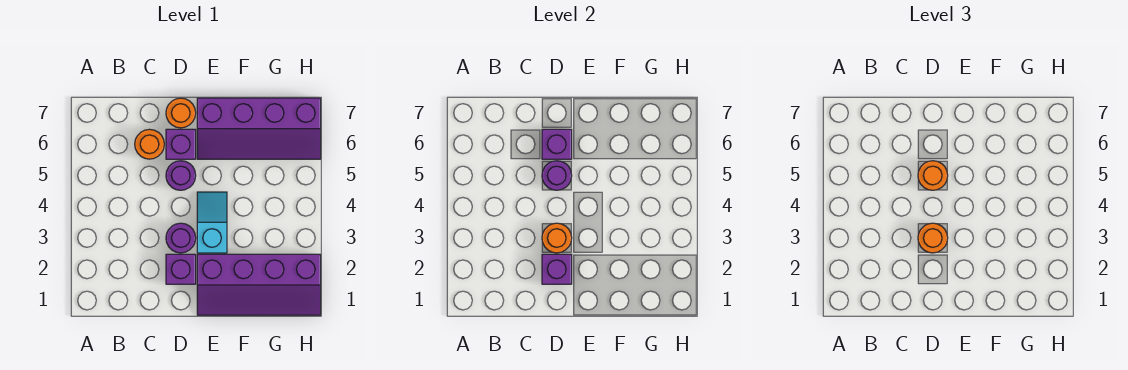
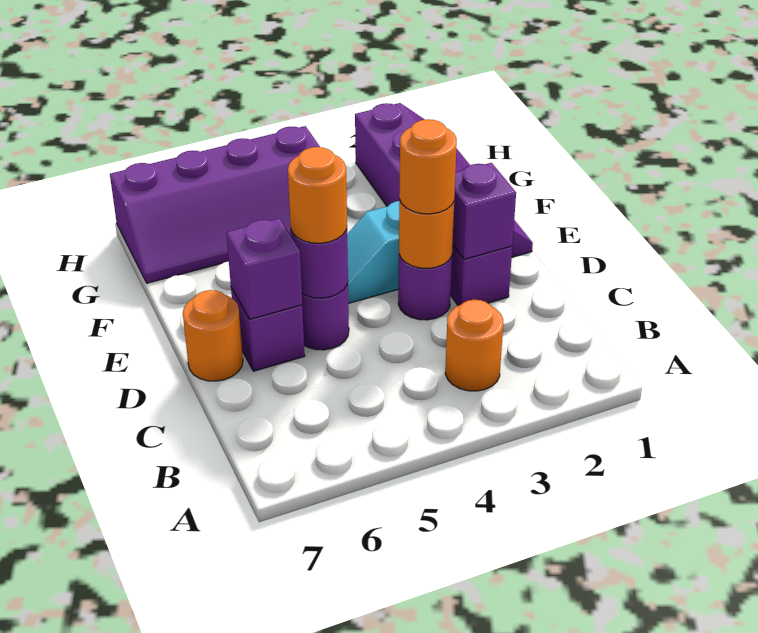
orange 1x1 round brick [135,129,164,159] -> orange 1x1 round brick moved to [445,300,503,391]
purple 2x4 slope [197,98,321,159] -> purple 2x4 slope turned to [110,126,320,283]

